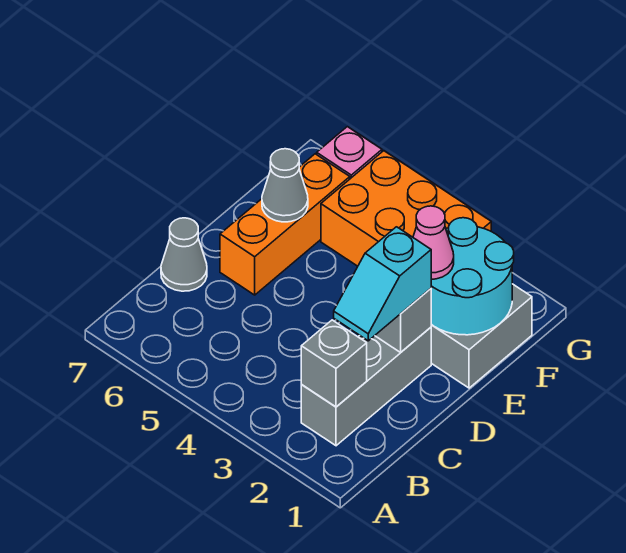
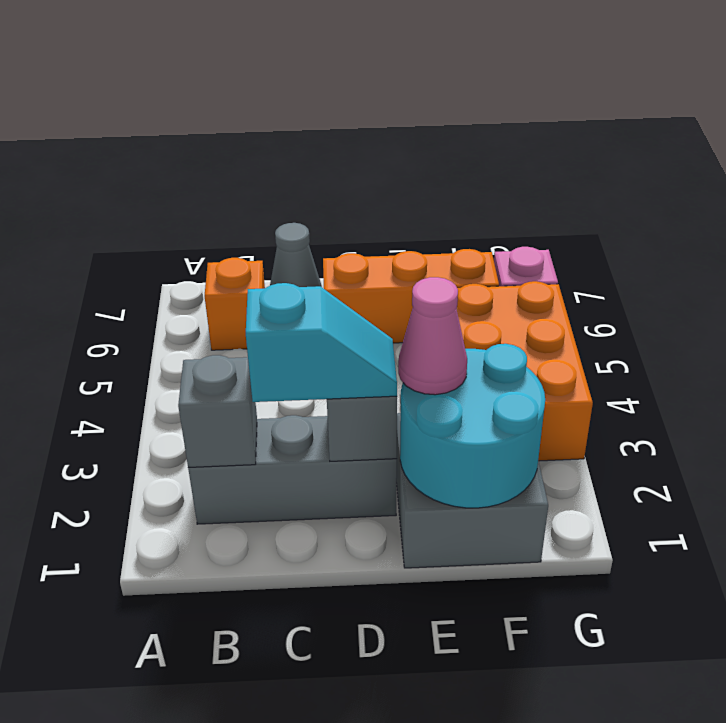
none -> orange 1x1 brick [205,258,265,350]
cyan 1x2 slope [334,227,431,341] -> cyan 1x2 slope turned to [246,283,397,402]
grey 1x1 cone [262,149,308,222] -> none

